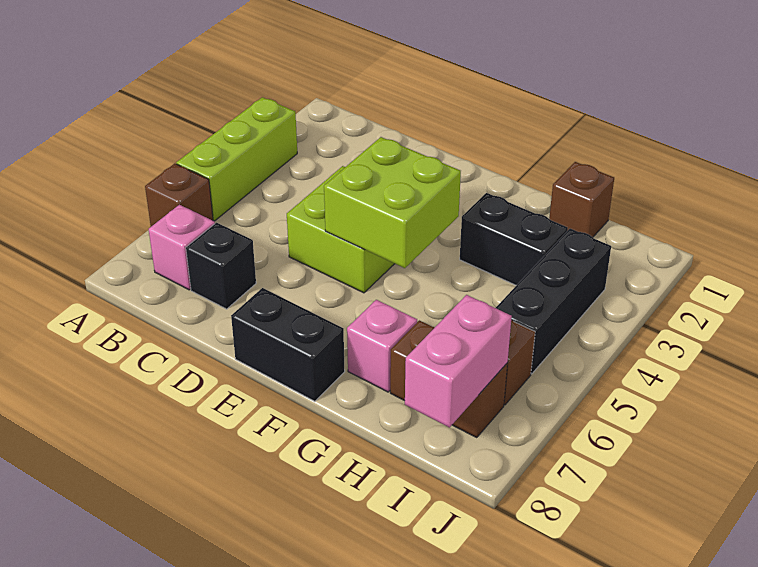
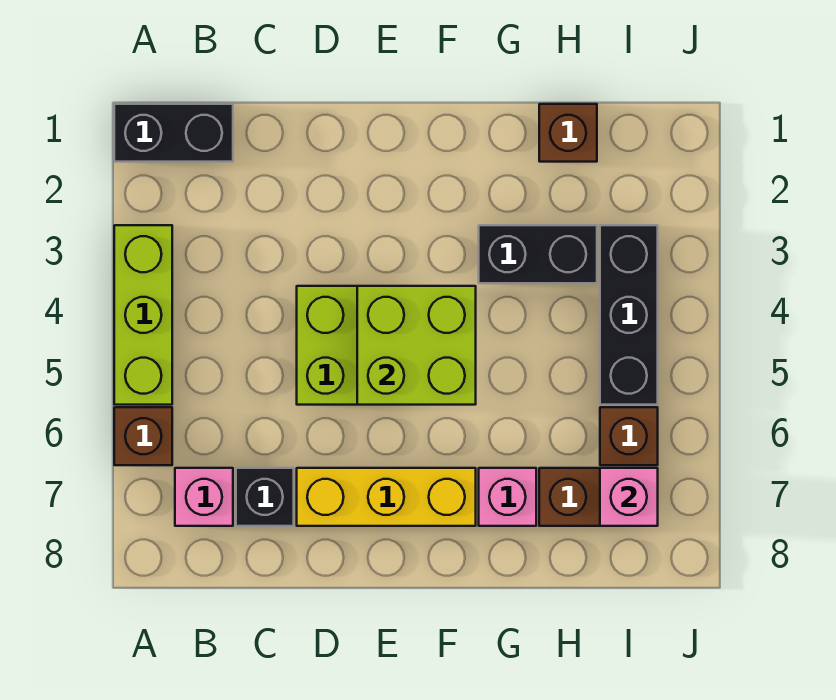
none -> yellow 1x3 brick [297,468,476,526]
black 1x2 brick [231,288,345,401] -> black 1x2 brick moved to [114,104,233,162]
pink 1x2 brick [405,295,512,428] -> pink 1x1 brick [600,468,658,526]

